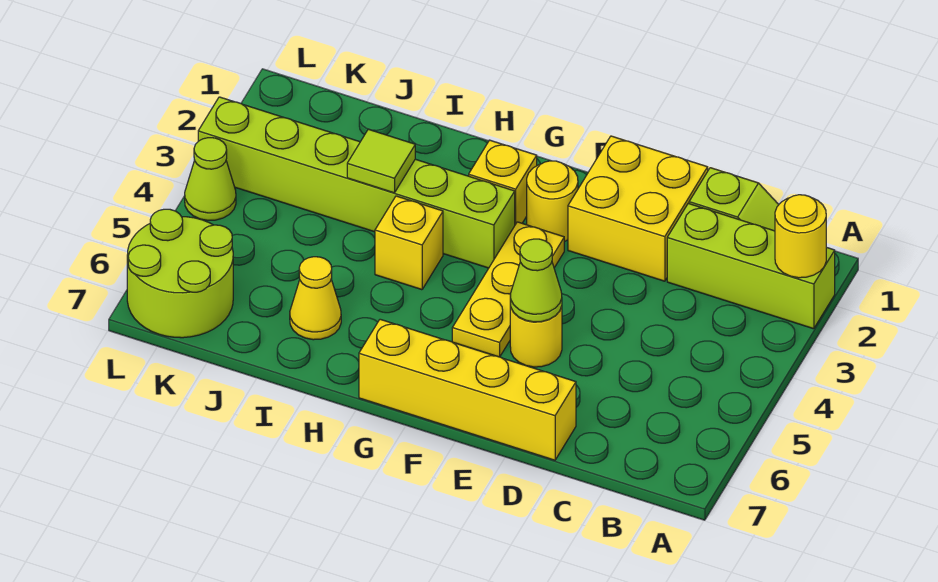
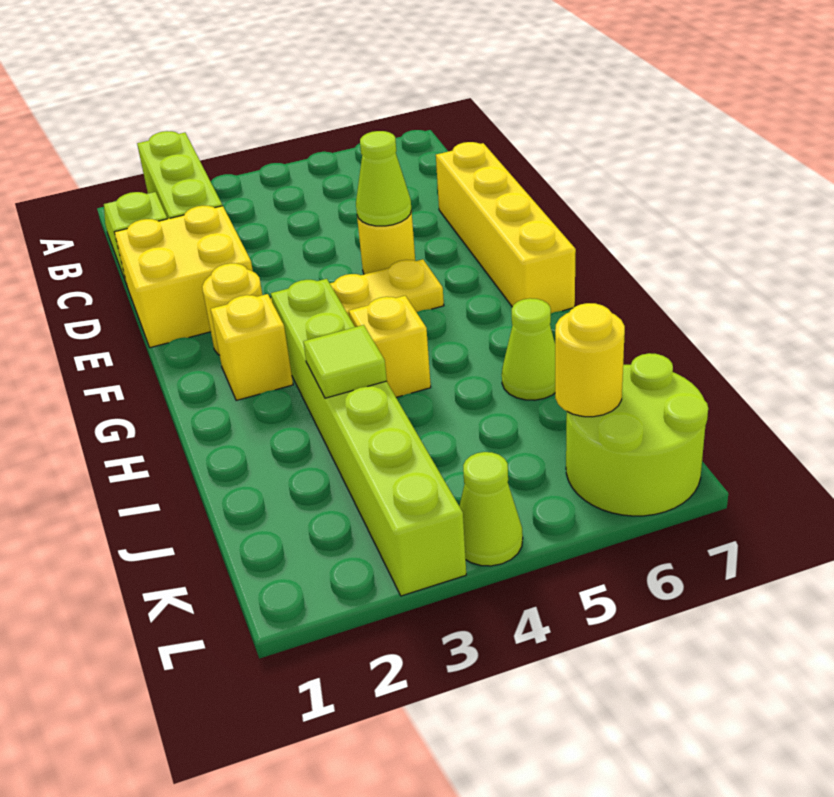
yellow 1x1 round brick [775,195,826,278] -> yellow 1x1 round brick moved to [555,303,625,417]
yellow 1x1 cone [290,257,341,340] -> lime 1x1 cone [502,298,555,400]

